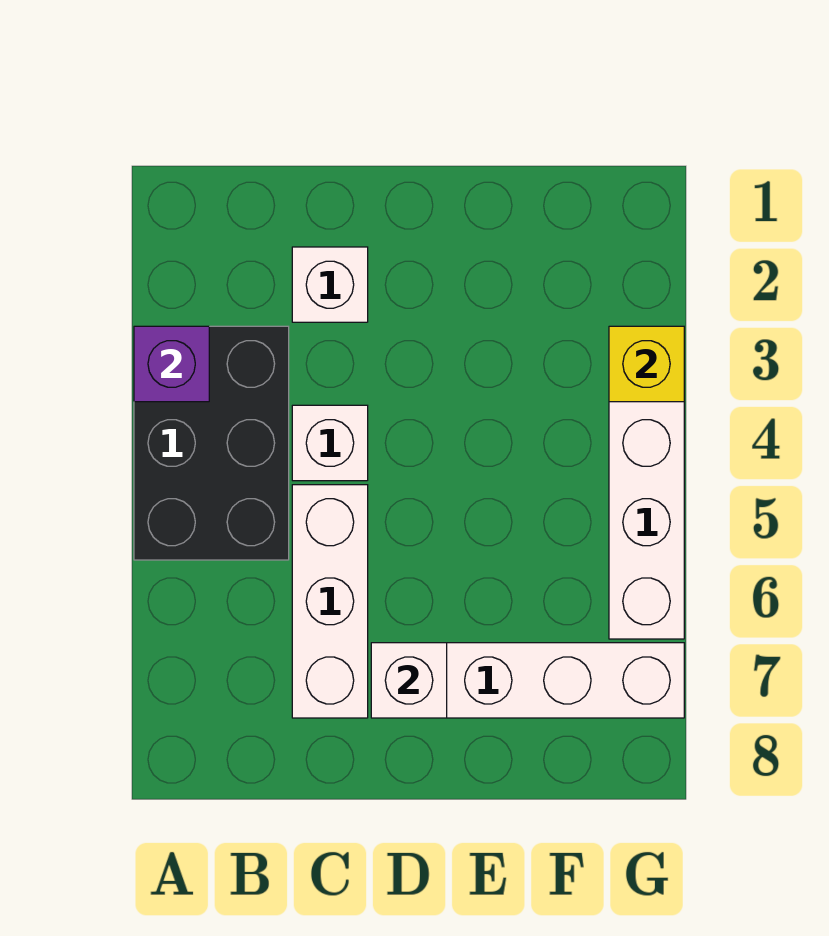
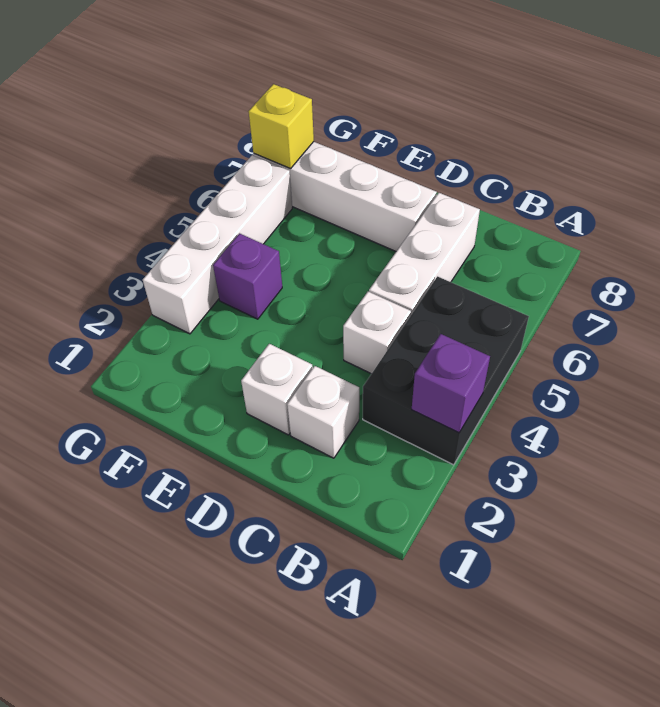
white 1x1 brick [371,643,447,718] -> white 1x1 brick moved to [241,344,313,435]
none -> purple 1x1 brick [213,233,282,319]
yellow 1x1 brick [609,326,684,402] -> yellow 1x1 brick moved to [249,84,314,169]

